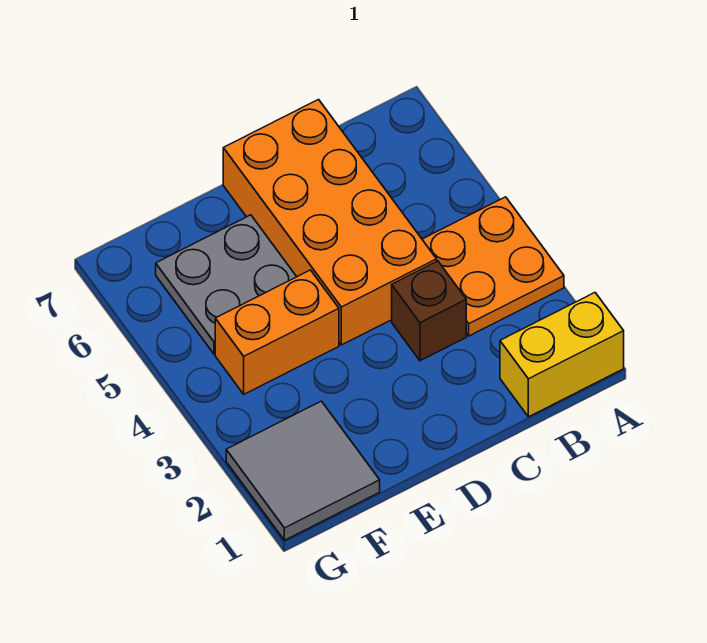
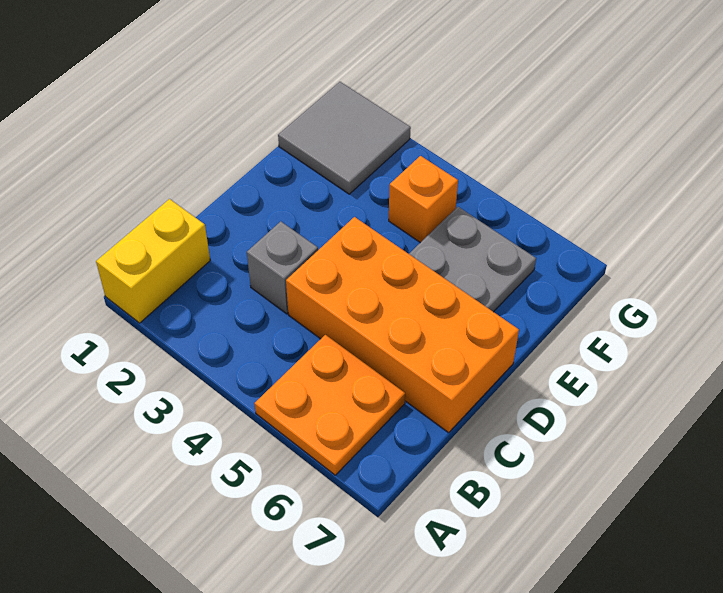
orange 2x2 plate [422,197,564,336] -> orange 2x2 plate moved to [254,335,405,475]
brown 1x1 brick [392,261,466,361] -> grey 1x1 brick [247,221,318,314]
orange 1x2 brick [215,270,339,394] -> orange 1x1 brick [389,156,458,243]

